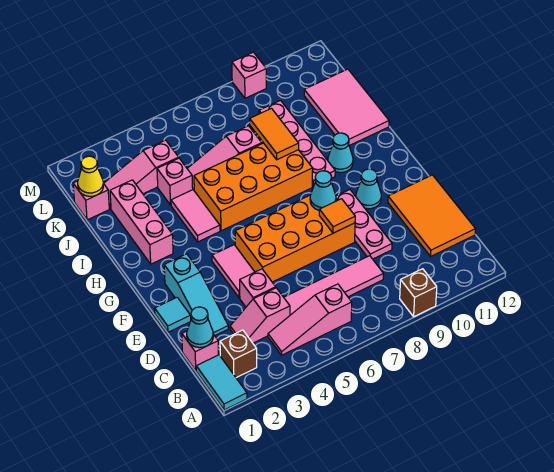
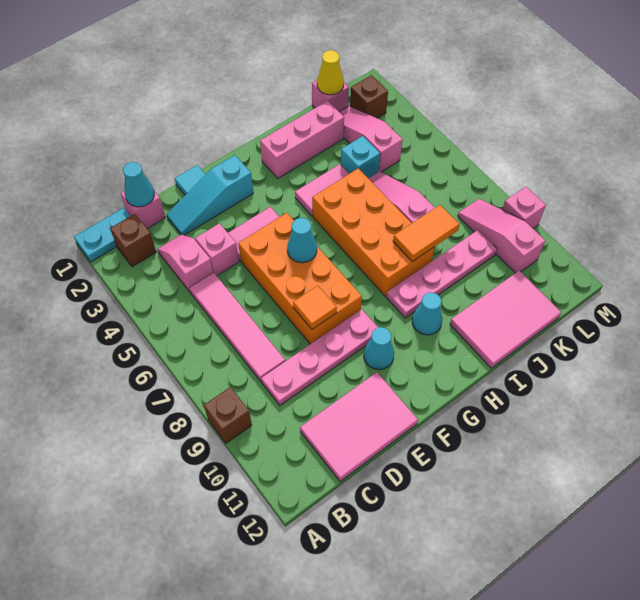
cyan 1x2 tile [196,355,247,410] -> cyan 1x2 plate [74,208,130,262]
pink 1x3 slope [268,284,352,355] -> pink 1x3 slope moved to [458,199,545,273]
orange 2x3 tile [388,175,475,256] -> pink 2x3 tile [300,372,418,482]
pink 1x3 plate [336,190,392,259] -> pink 1x4 plate [261,309,378,405]
cyan 1x1 cone [310,171,336,210] -> cyan 1x1 cone moved to [287,218,317,263]
pink 1x1 brick [157,158,193,205] -> cyan 1x1 brick [341,136,380,178]
none -> brown 1x1 brick [350,75,388,118]

